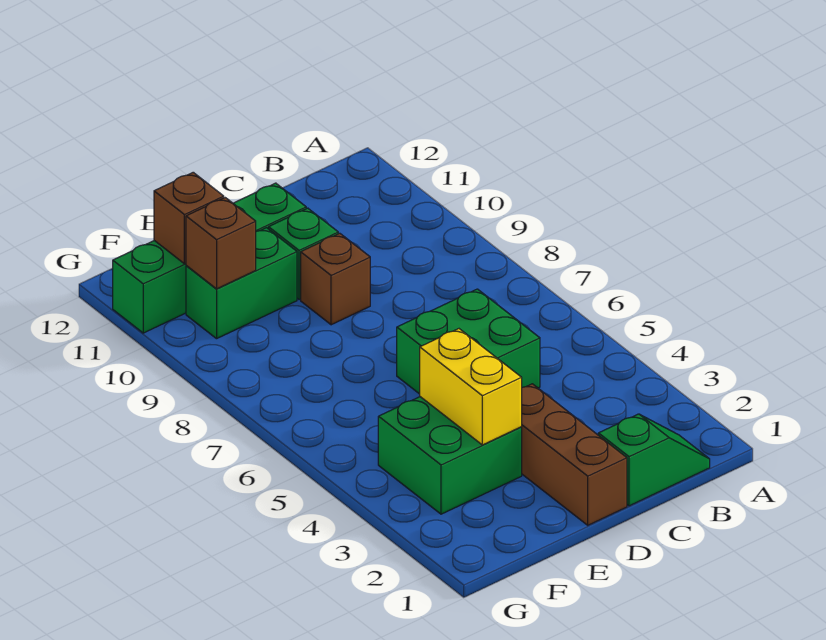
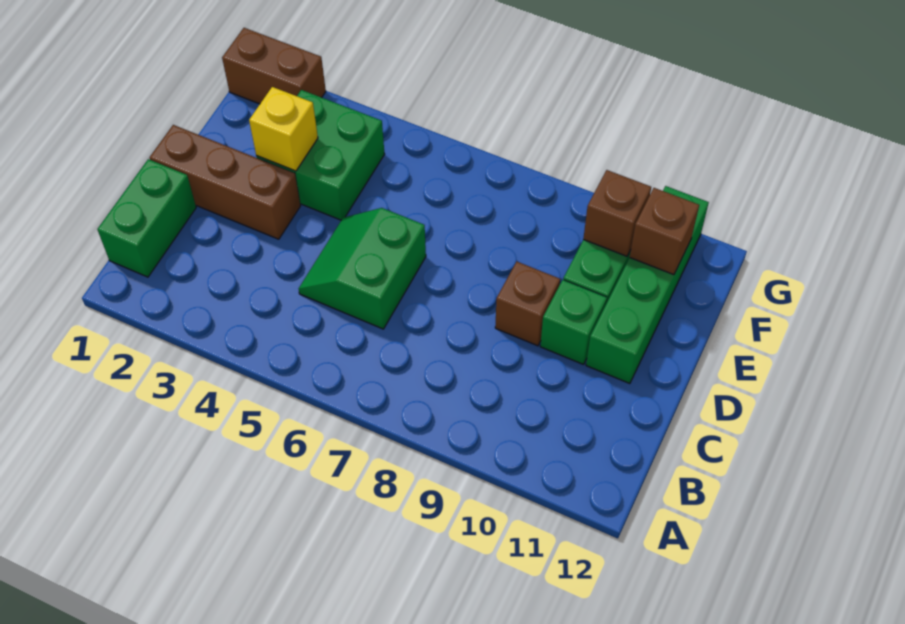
green 1x2 slope [598,414,710,506] -> green 1x2 brick [97,159,196,277]
green 2x2 brick [397,289,540,394] -> green 2x2 slope [299,208,426,329]
yellow 1x2 brick [420,329,522,445] -> yellow 1x1 brick [249,87,318,171]
none -> brown 1x2 brick [222,28,326,104]

